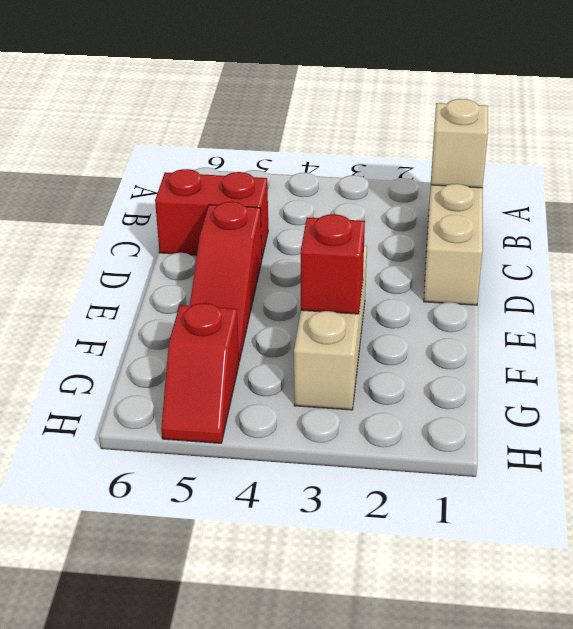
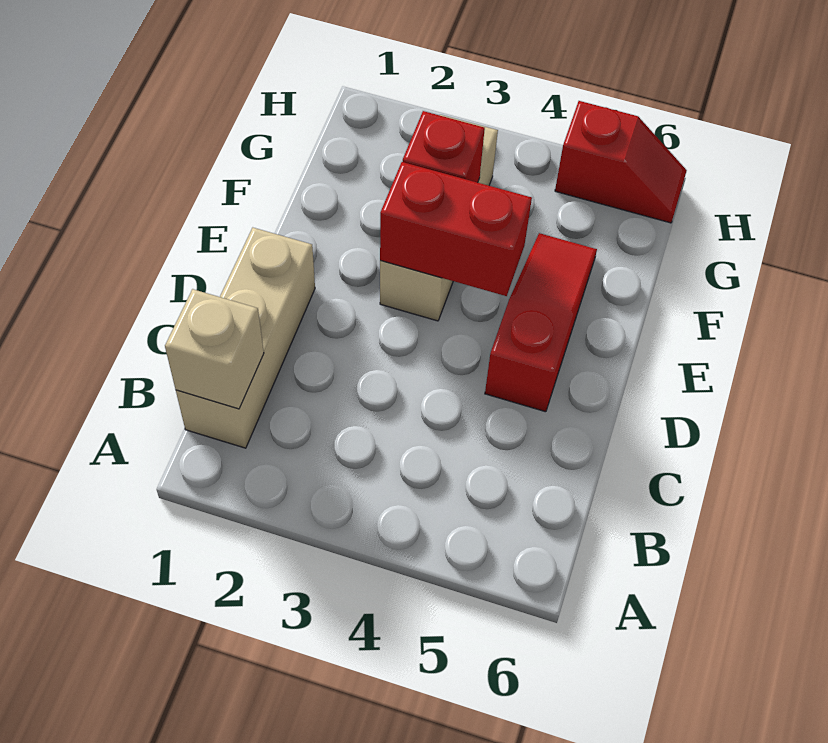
red 1x2 brick [155,169,268,257] -> red 1x2 brick moved to [380,162,532,296]
red 1x2 slope [161,303,239,443] -> red 1x2 slope turned to [555,101,687,223]

